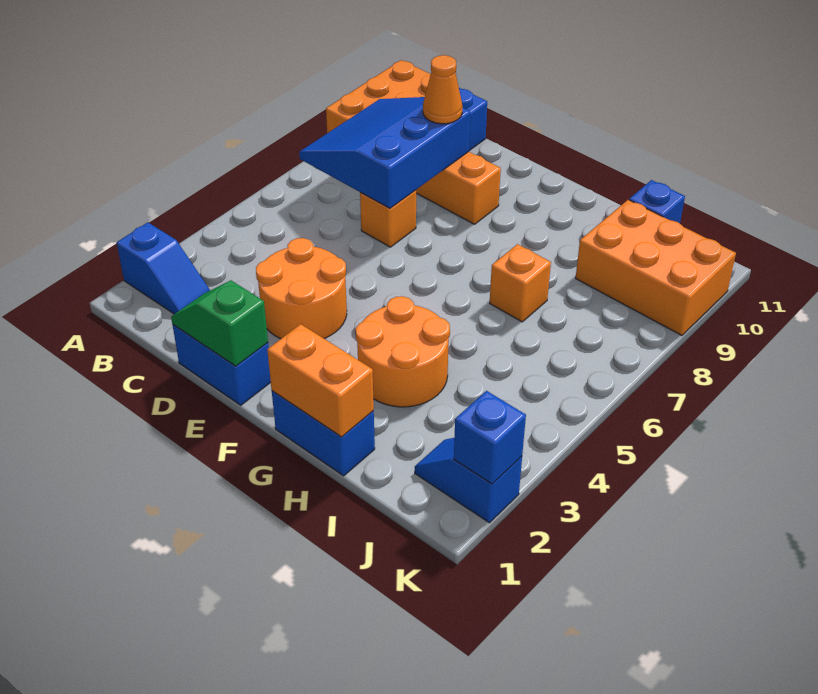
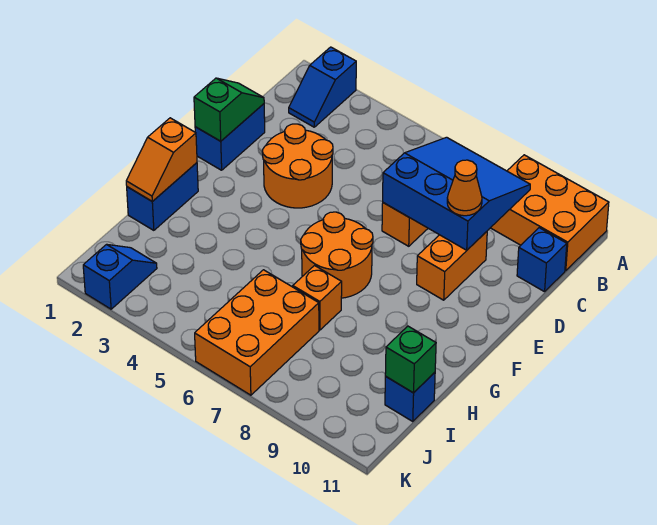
orange 1x2 brick [267,324,374,437] -> orange 1x2 slope [126,118,197,202]
orange 2x2 round brick [356,296,450,407] -> orange 2x2 round brick moved to [301,212,373,298]
orange 2x3 brick [576,200,736,335] -> orange 2x3 brick moved to [195,270,319,395]
none -> green 1x1 brick [385,326,436,393]
blue 1x1 brick [454,391,526,484] -> none

